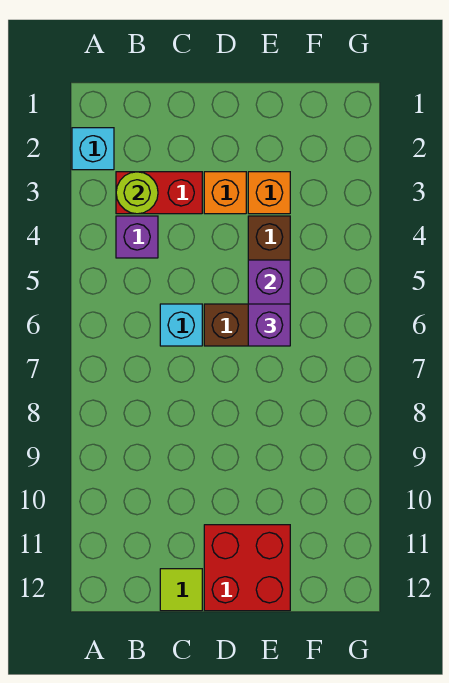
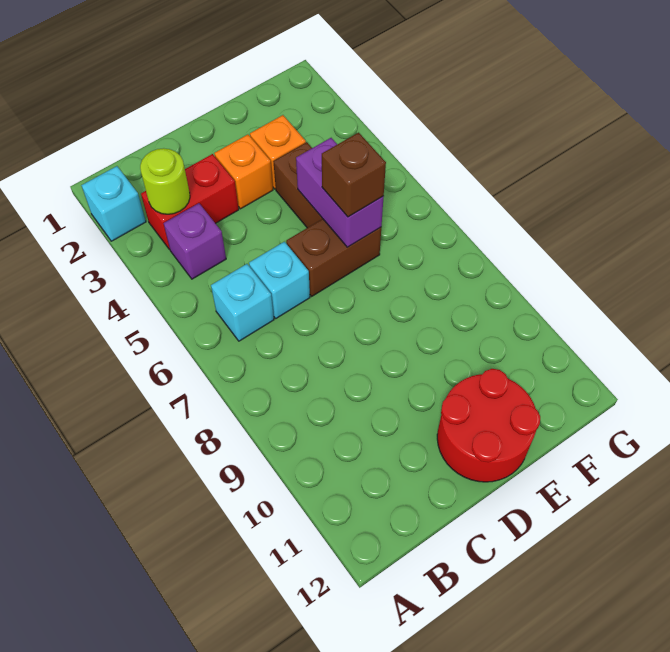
none -> cyan 1x1 brick [211,264,274,341]
lime 1x1 tile [160,569,202,611] -> none
red 2x2 brick [204,525,290,611] -> red 2x2 round brick [437,369,540,482]
purple 1x1 brick [248,304,290,346] -> brown 1x1 brick [322,133,386,217]

